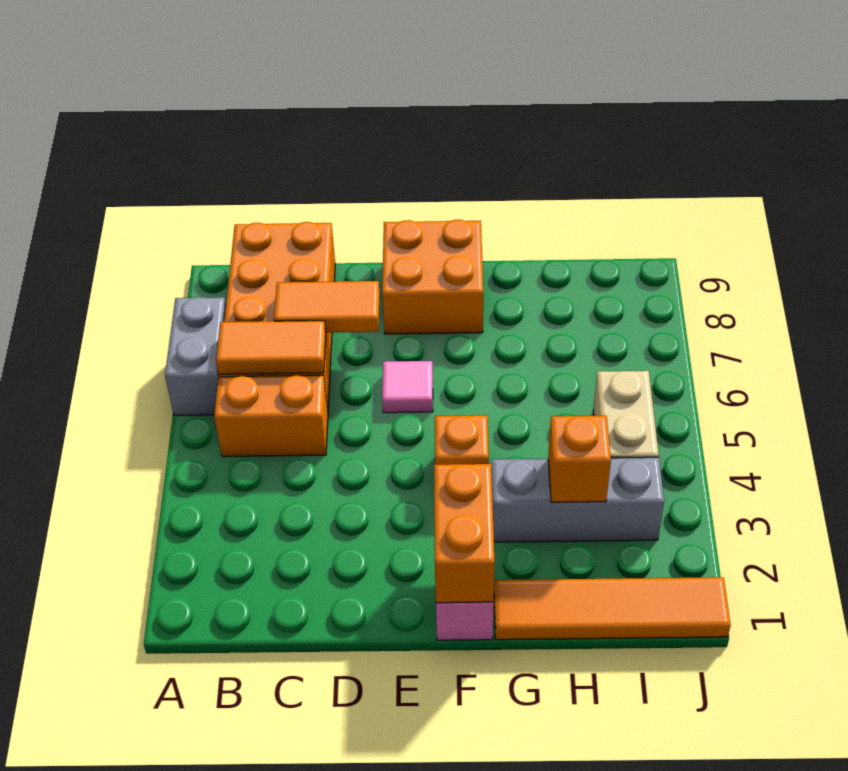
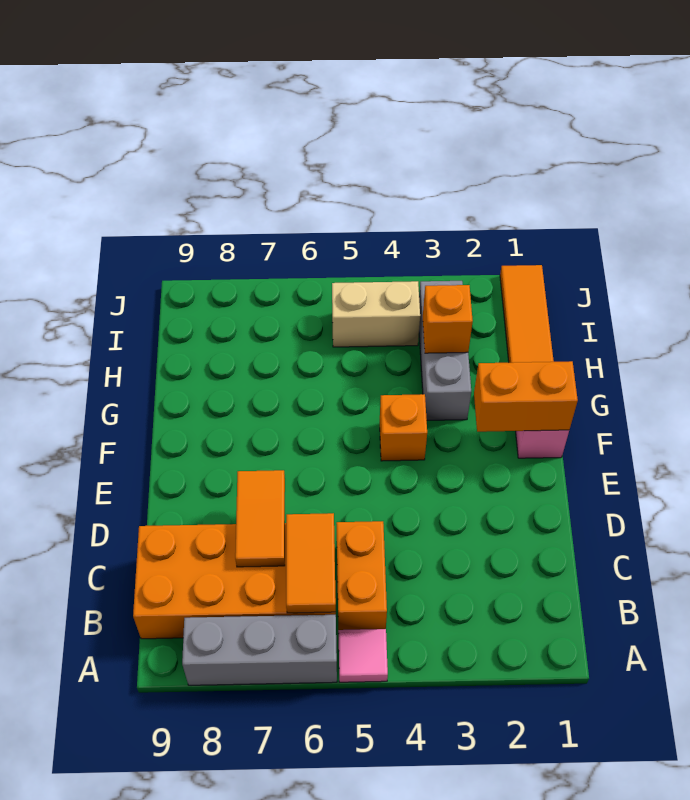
grey 1x2 brick [165,297,226,415] -> grey 1x3 brick [182,615,337,685]
pink 1x1 tile [382,361,433,413] -> pink 1x1 tile moved to [338,629,388,682]
orange 2x2 brick [382,220,483,334] -> none

